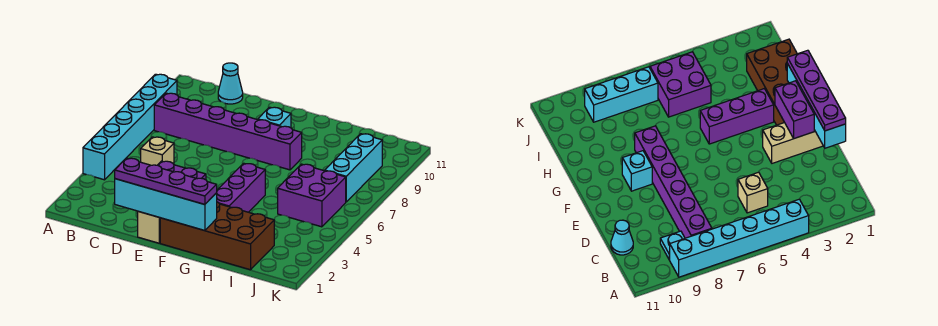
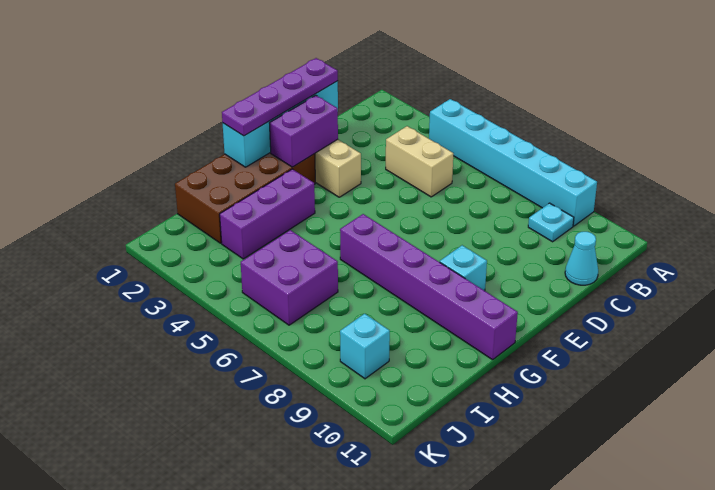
purple 1x6 brick [154,93,302,170] -> purple 1x6 brick turned to [340,214,518,360]
tan 1x1 brick [141,137,174,165] -> tan 1x2 brick [386,126,453,197]
purple 1x3 brick [217,163,265,212] -> purple 1x3 brick turned to [220,169,315,259]
cyan 1x3 brick [325,134,382,202] -> cyan 1x1 brick [340,314,390,379]

